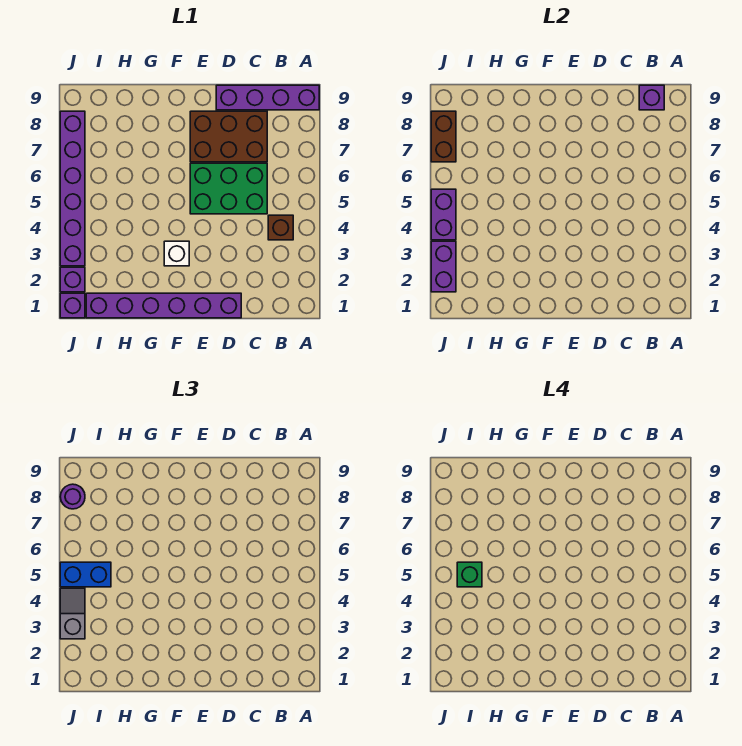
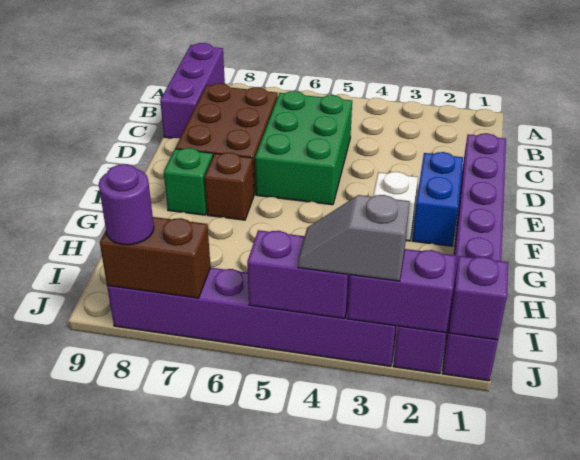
purple 1x4 brick [216,85,319,110] -> purple 1x3 brick [160,43,225,138]
brown 1x1 brick [268,215,293,240] -> brown 1x1 brick moved to [204,153,254,220]
purple 1x1 brick [639,85,664,110] -> purple 1x1 brick moved to [449,256,508,340]
blue 1x2 brick [60,562,111,587] -> blue 1x2 brick moved to [412,152,463,246]
green 1x1 brick [457,562,482,587] -> green 1x1 brick moved to [164,148,213,215]

